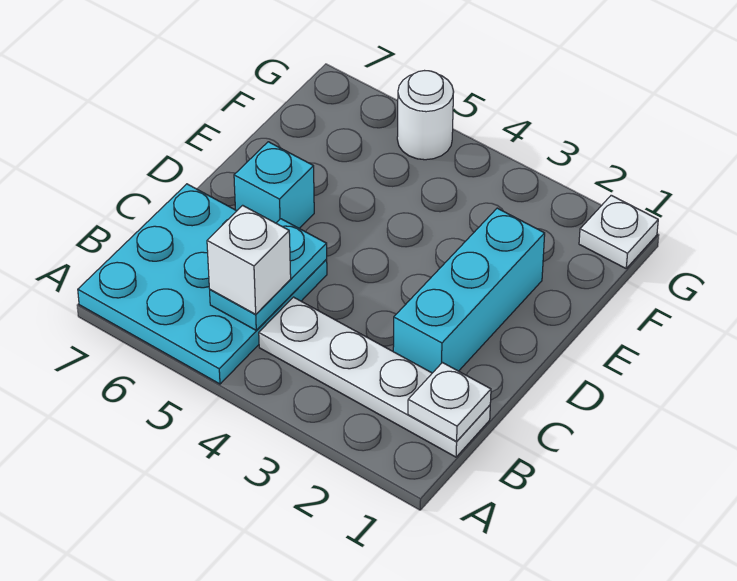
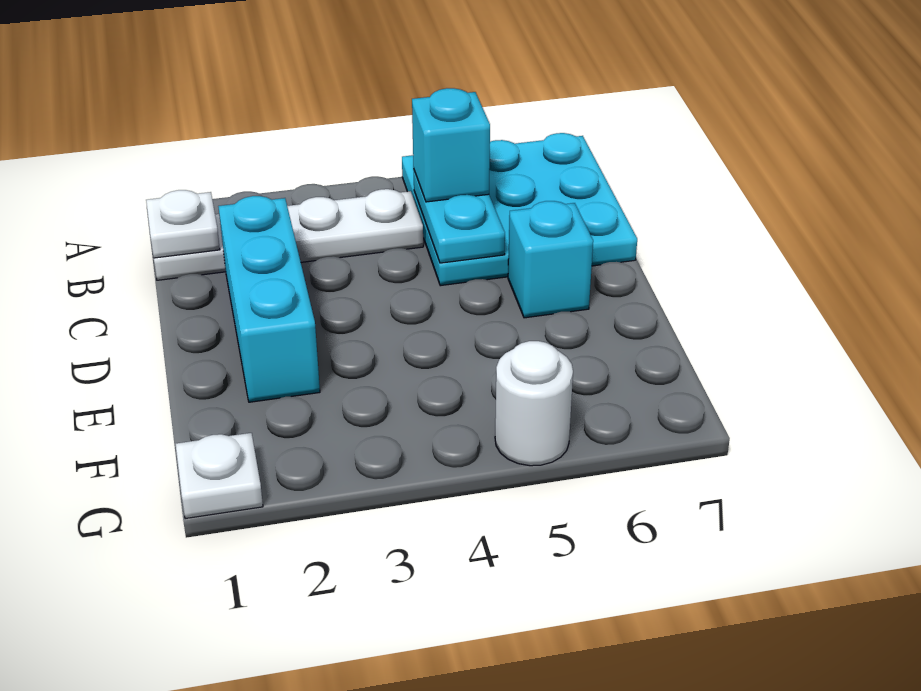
white 1x1 brick [207,205,291,314] -> cyan 1x1 brick [412,88,490,202]

